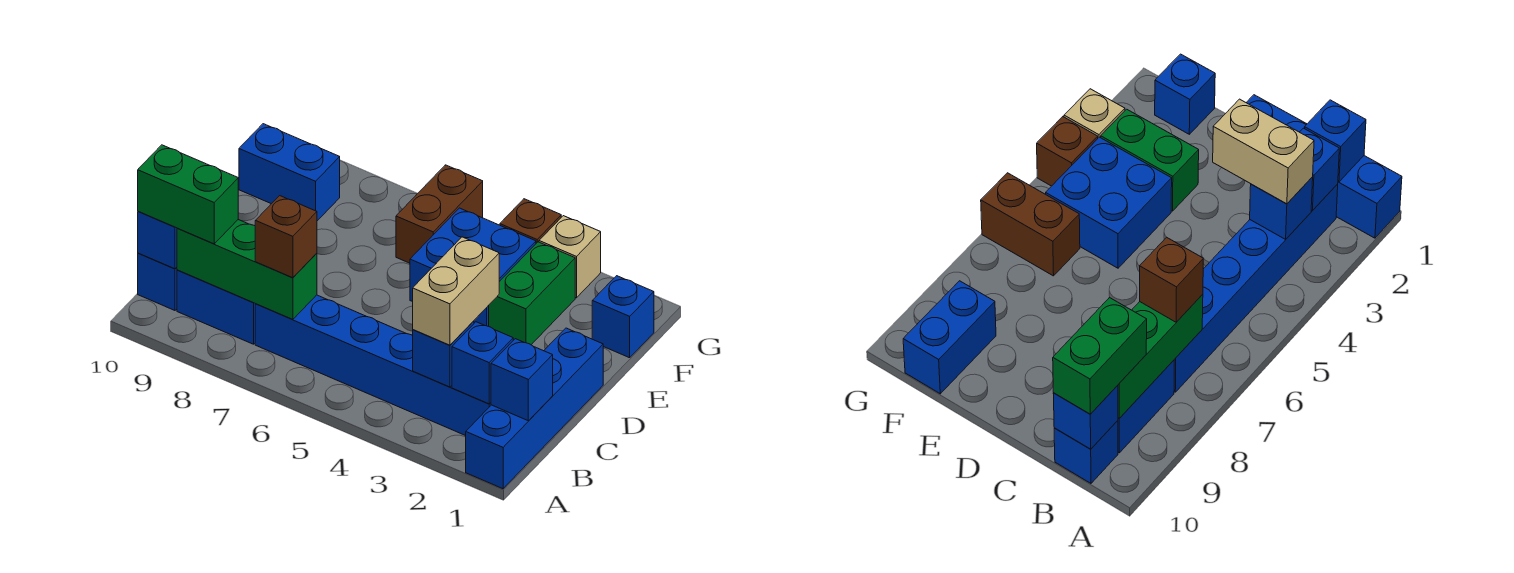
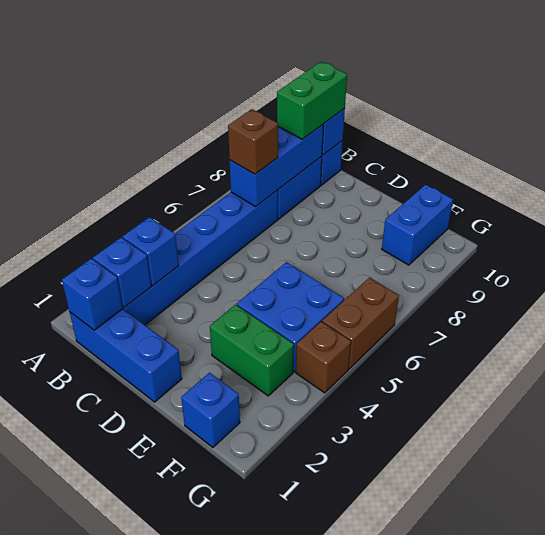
blue 1x4 brick [466,328,603,489] -> blue 1x3 brick [70,309,182,402]
tan 1x2 brick [413,237,499,345] -> none
green 1x3 brick [177,220,317,319] -> blue 1x3 brick [230,125,323,207]
brown 1x2 brick [396,165,483,263] -> brown 1x2 brick turned to [322,278,399,369]
tan 1x1 brick [539,216,601,298] -> none

